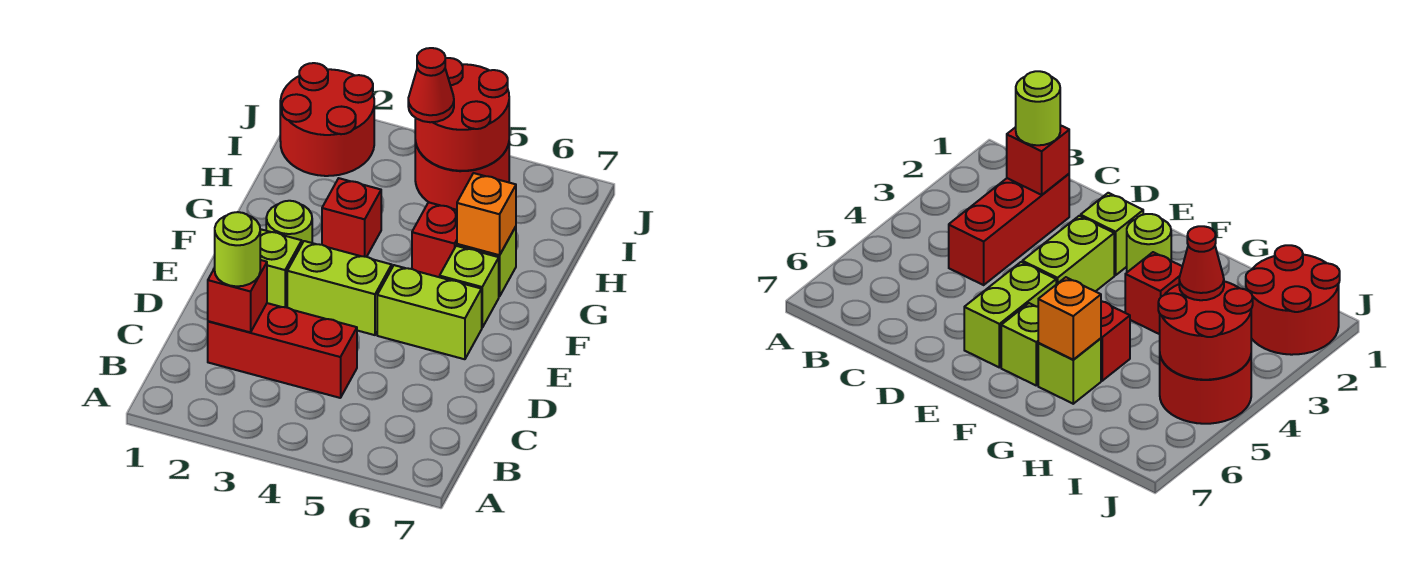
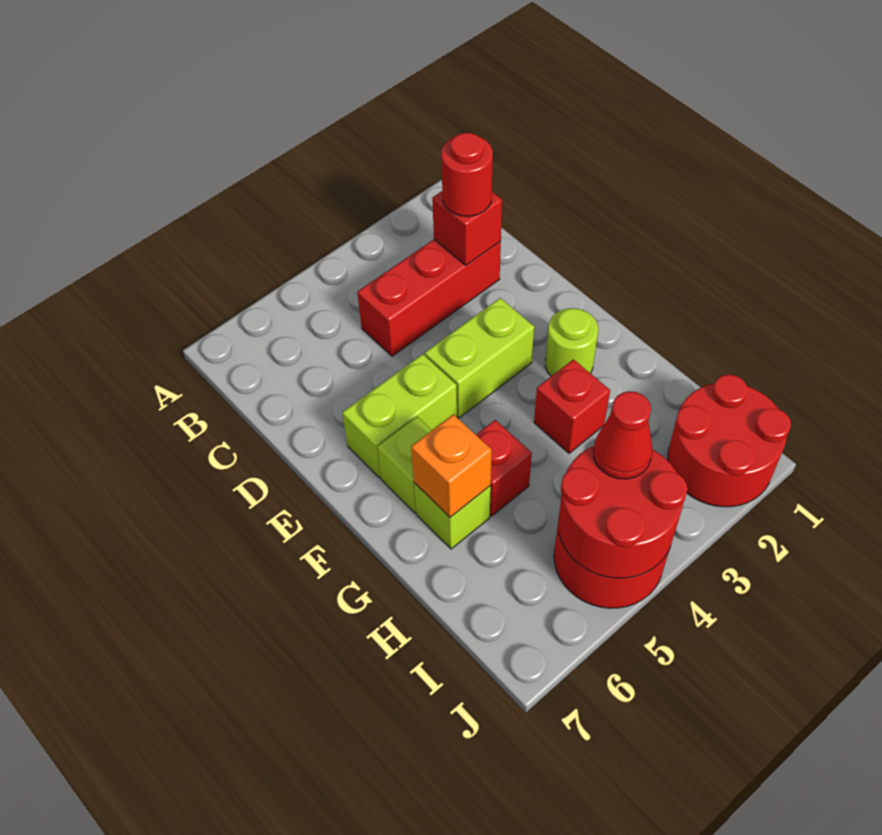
lime 1x1 round brick [215,212,260,286] -> red 1x1 round brick [441,133,493,216]
lime 1x1 brick [260,229,302,307] -> none

